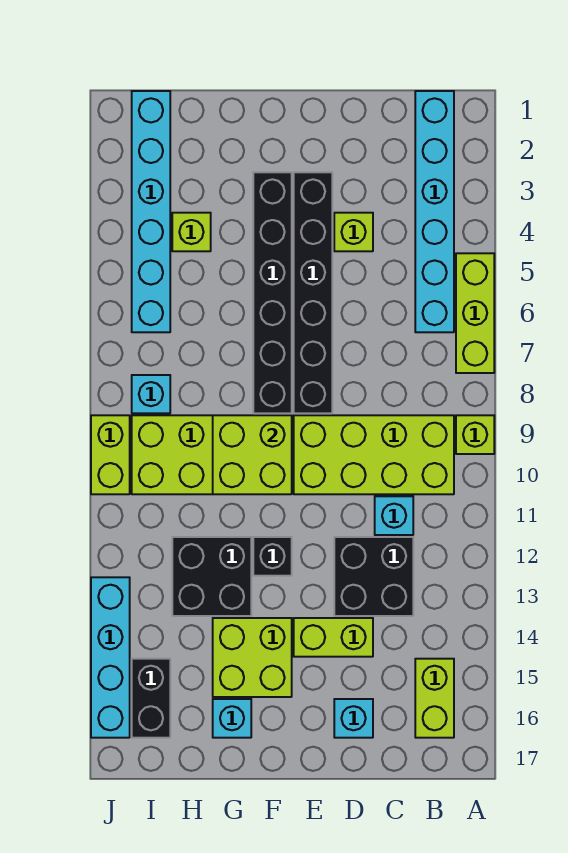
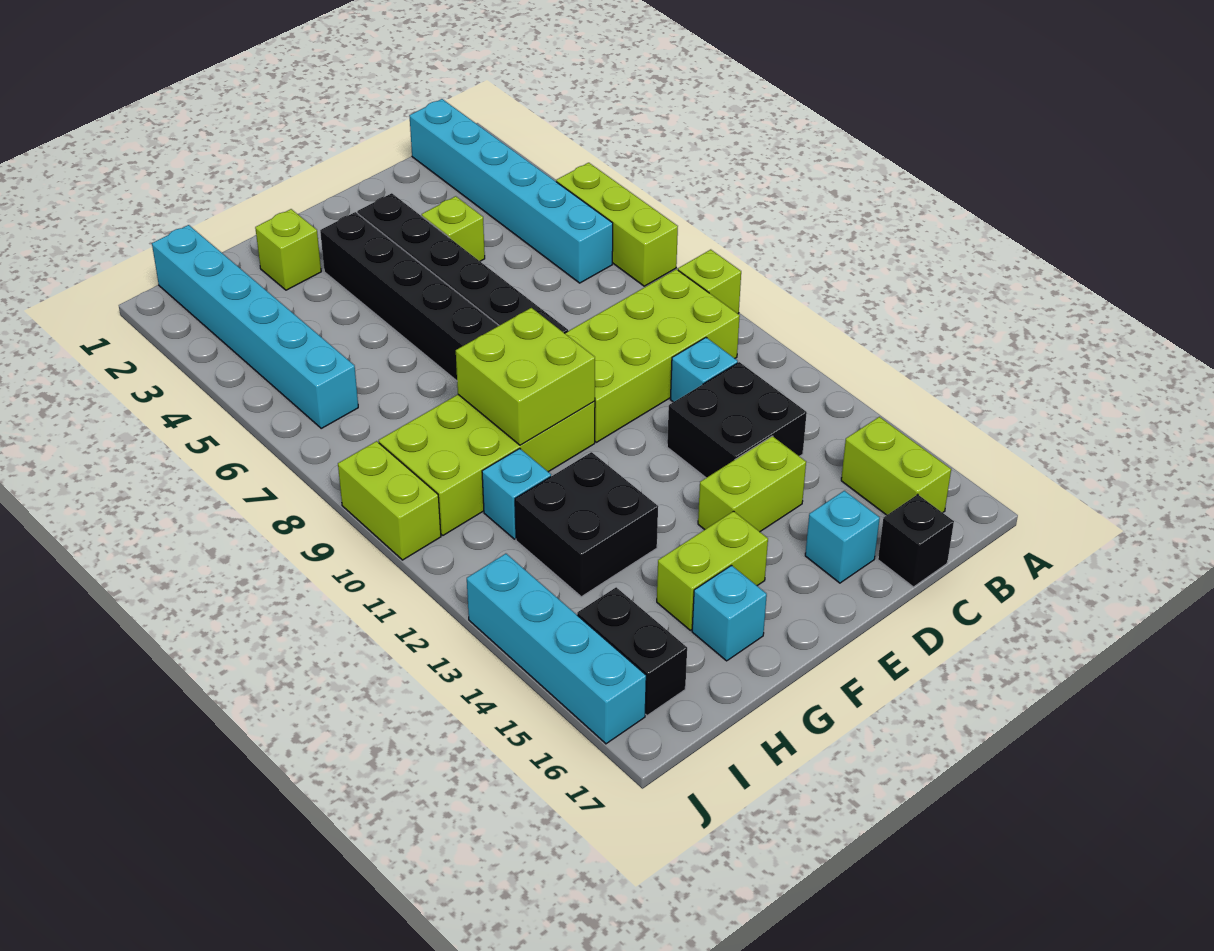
black 1x1 brick [253,537,292,576] -> black 1x1 brick moved to [878,494,954,587]
lime 2x2 brick [213,618,292,697] -> lime 1x2 brick [657,511,768,630]
lime 1x1 brick [172,213,211,251] -> lime 1x1 brick moved to [255,209,321,290]
cyan 1x1 brick [132,375,170,413] -> cyan 1x1 brick moved to [482,448,551,539]

